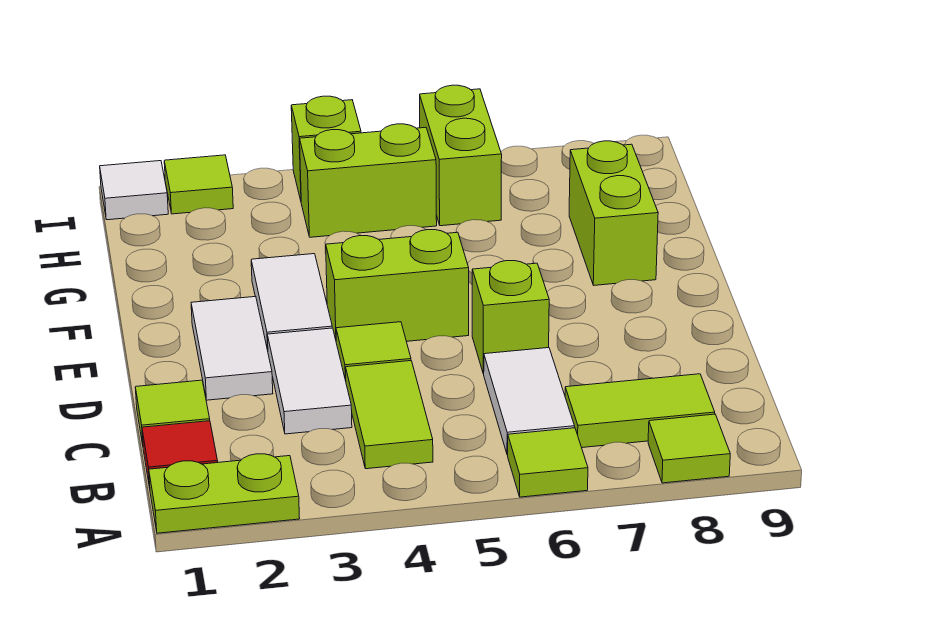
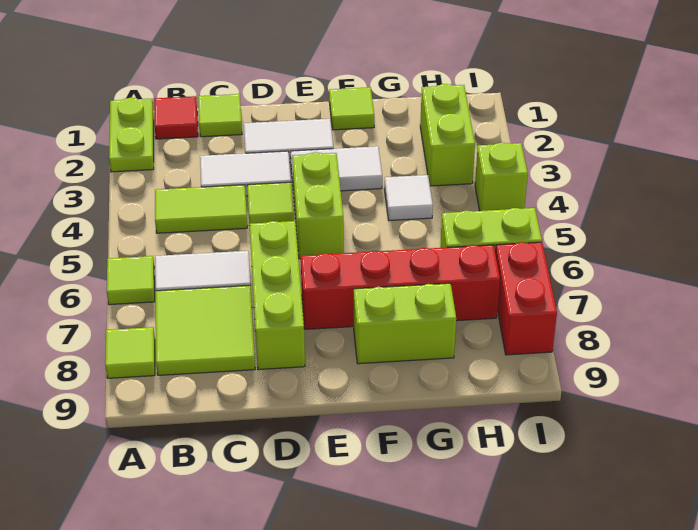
lime 1x2 tile [565,374,715,448] -> lime 2x2 tile [156,285,255,375]
lime 1x1 brick [472,261,549,374] -> lime 1x3 brick [249,221,305,370]
none -> red 1x4 brick [301,245,500,329]
lime 1x2 brick [300,124,437,237] -> lime 1x2 brick moved to [420,84,475,186]
white 1x1 tile [100,161,168,220] -> white 1x1 tile moved to [384,175,433,221]
lime 1x1 tile [164,155,233,214] -> lime 1x1 tile moved to [329,87,374,130]
none -> red 1x2 brick [495,242,557,355]

